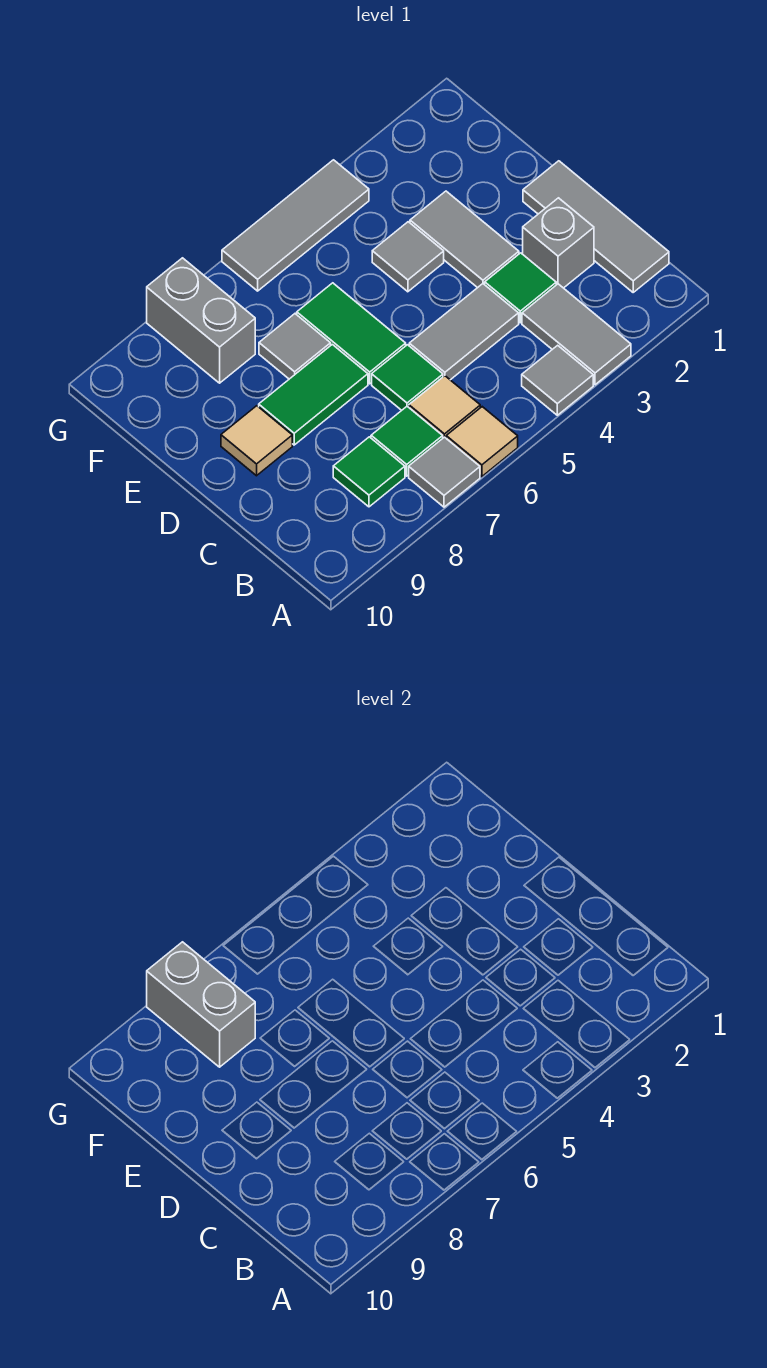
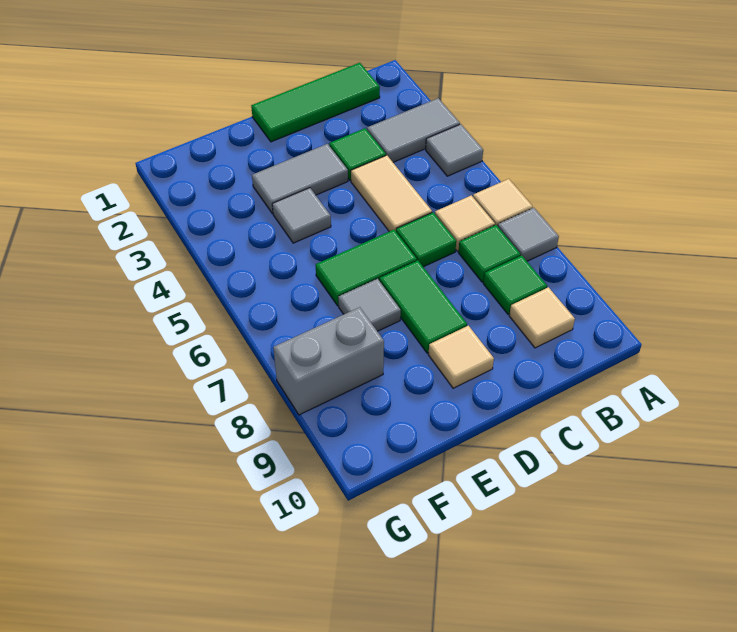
grey 1x3 tile [523,161,669,292] -> green 1x3 tile [251,63,380,142]
none -> tan 1x1 tile [509,287,575,348]
grey 1x1 brick [523,198,594,288] -> none
grey 1x2 tile [409,284,519,380] -> tan 1x2 tile [351,155,432,231]
grey 1x2 brick [147,942,255,1067] -> none
grey 1x3 tile [222,160,369,291] -> none

